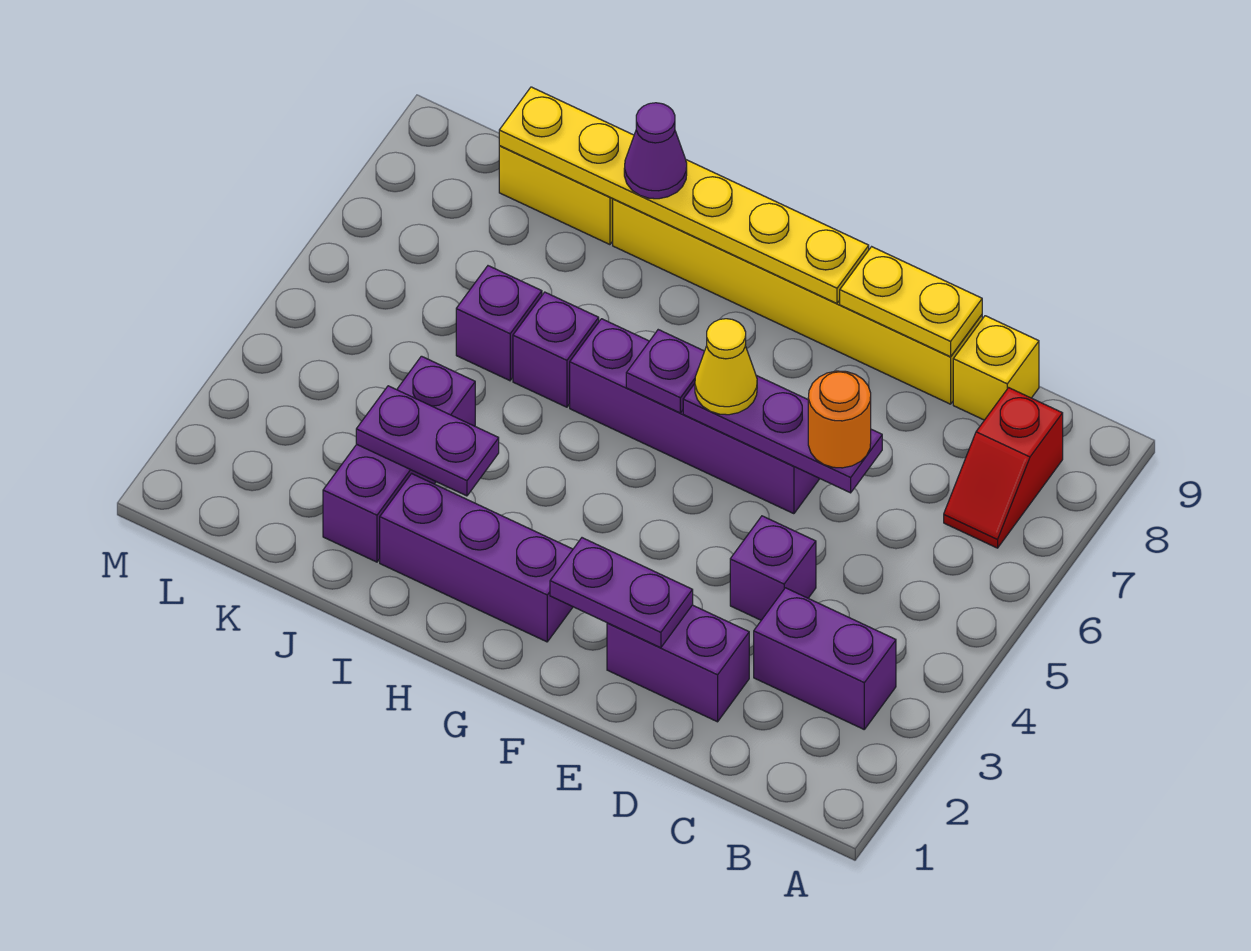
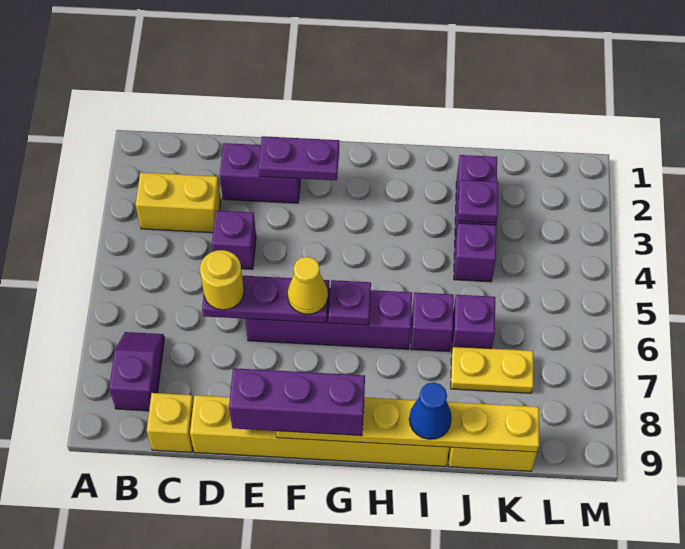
purple 1x2 brick [754,588,896,729] -> yellow 1x2 brick [136,172,221,233]
red 1x2 slope [944,388,1063,548] -> purple 1x2 slope [109,332,164,411]
orange 1x1 round brick [808,371,871,468] -> yellow 1x1 round brick [200,250,244,310]
yellow 1x2 plate [840,247,982,357] -> yellow 1x2 plate moved to [451,347,533,393]
purple 1x3 brick [380,474,573,642] -> purple 1x3 brick moved to [229,368,365,436]
purple 1x2 plate [356,386,499,496] -> purple 1x1 plate [458,180,498,223]
purple 1x1 cone [624,103,687,199] -> blue 1x1 cone [409,382,452,439]

